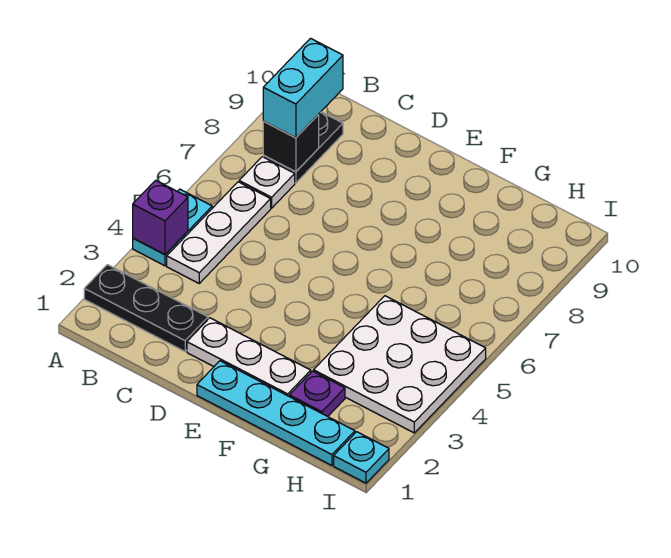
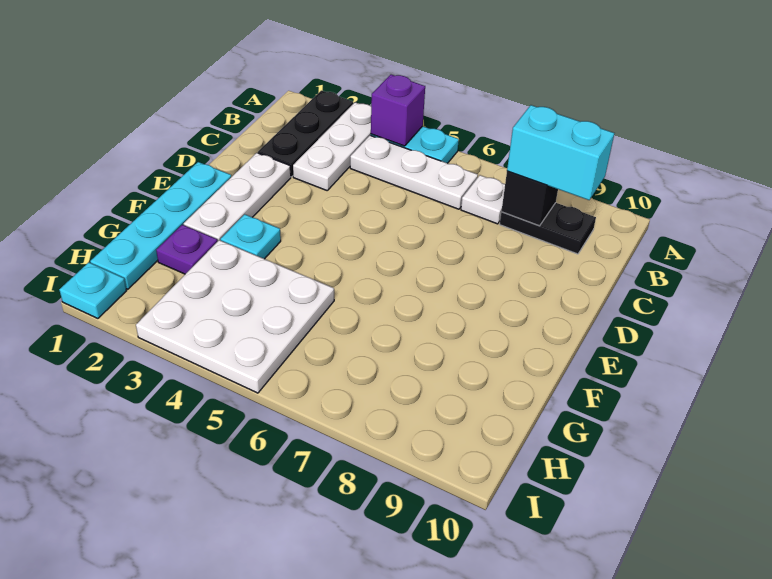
none -> white 1x3 plate [293,102,371,190]
none -> cyan 1x1 plate [220,214,281,259]

